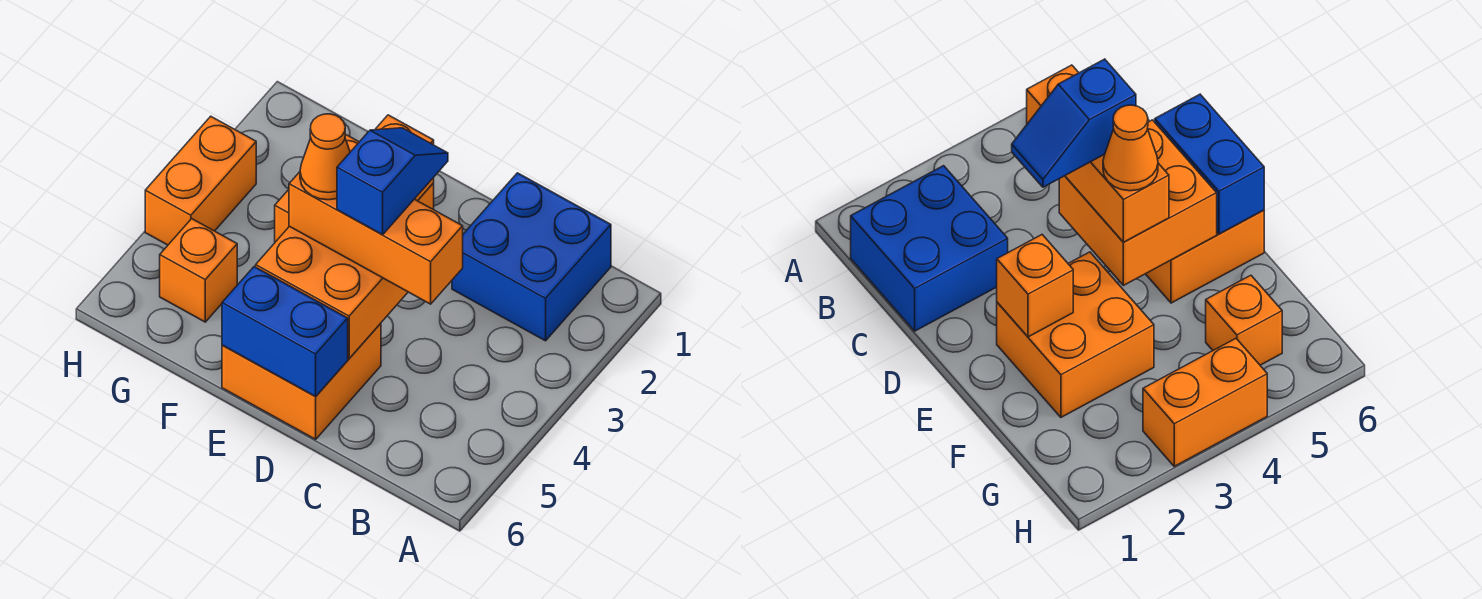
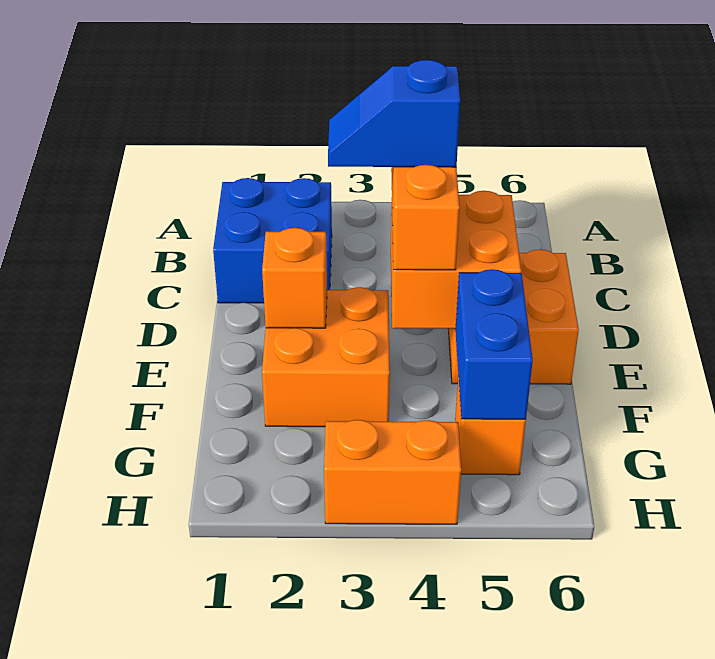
blue 1x2 brick [222,267,348,397] -> blue 1x2 brick moved to [455,269,533,419]
orange 1x1 cone [300,114,350,200] -> none

